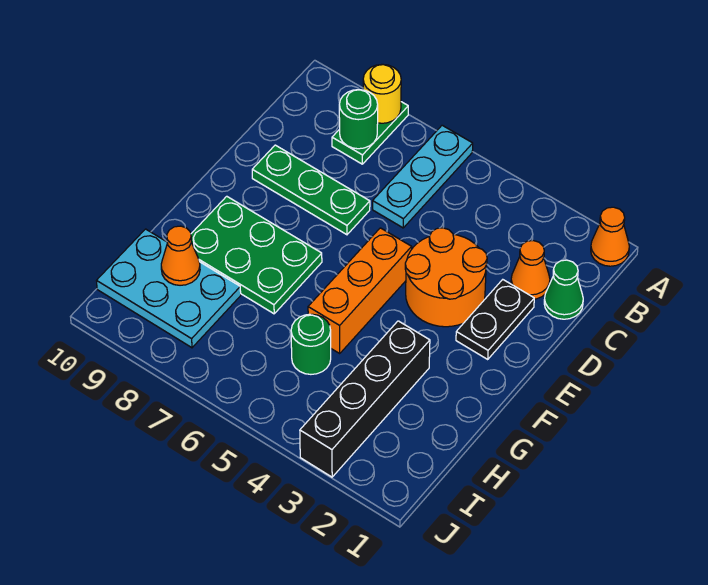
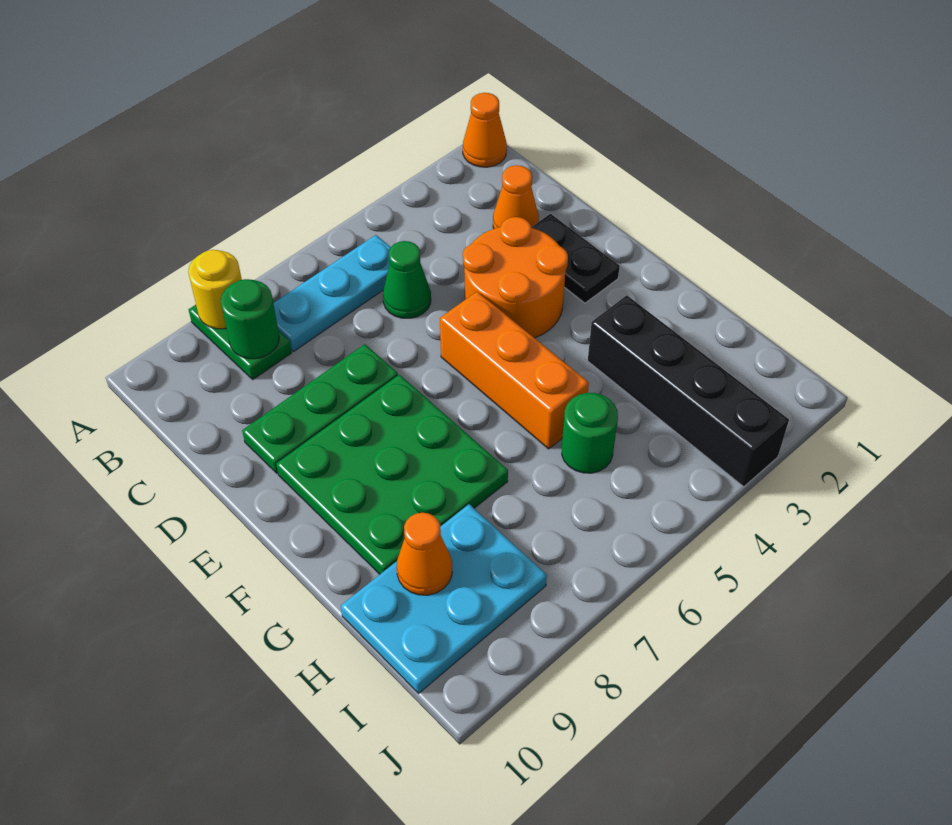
cyan 1x3 plate [373,125,473,228] -> cyan 1x3 plate turned to [273,235,391,351]
green 1x1 cone [544,260,583,319] -> green 1x1 cone moved to [383,241,431,318]
green 2x3 plate [191,196,322,314] -> green 3x3 plate [276,375,508,574]

